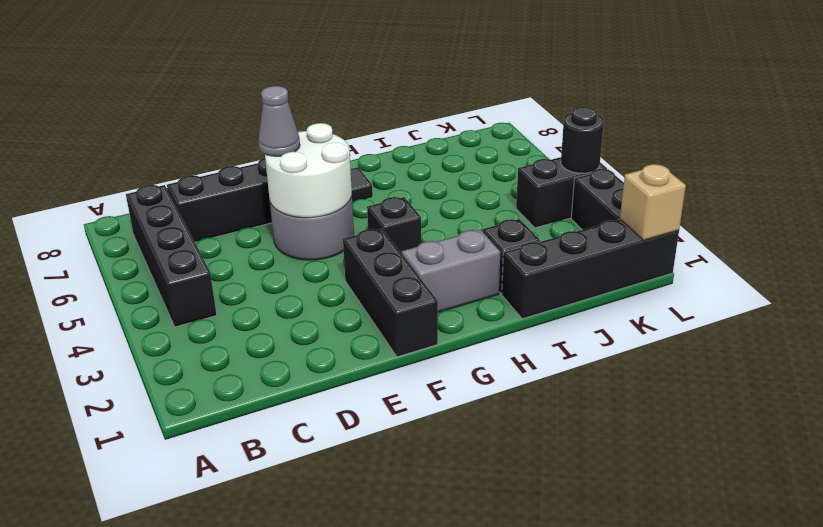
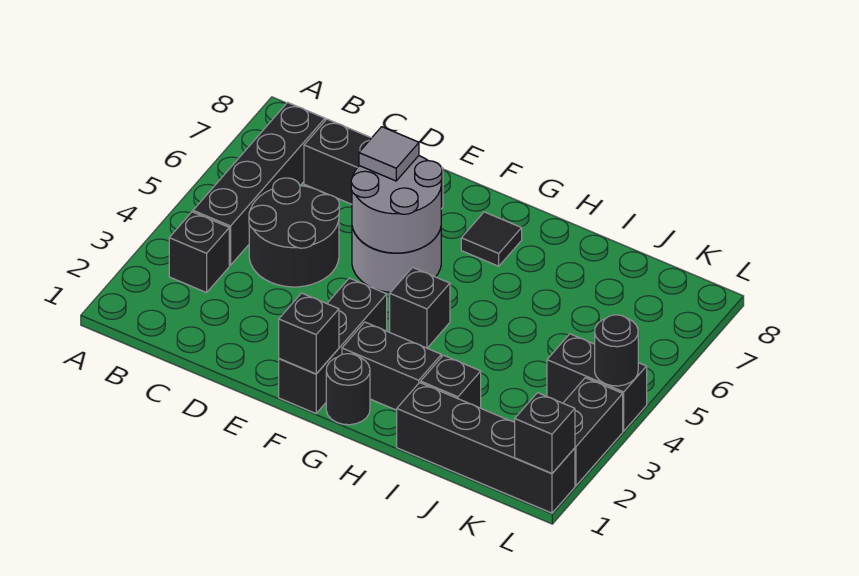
none -> black 1x1 brick [169,212,229,293]
none -> black 2x2 round brick [249,178,339,287]
white 2x2 round brick [265,123,352,218] -> grey 2x2 round brick [351,156,442,253]
grey 1x1 cone [258,86,300,156] -> grey 1x1 tile [359,127,419,181]
none -> black 1x1 brick [279,293,339,374]
none -> black 1x1 round brick [326,354,370,425]
grey 1x2 brick [402,230,500,312] -> black 1x2 brick [342,322,441,410]
tan 1x1 brick [620,164,686,240] -> black 1x1 brick [515,393,575,474]

